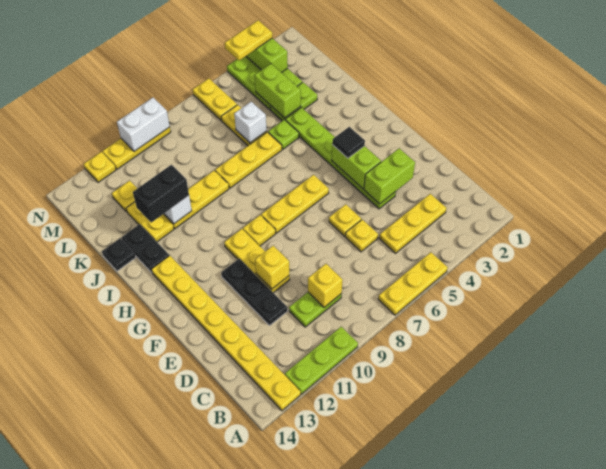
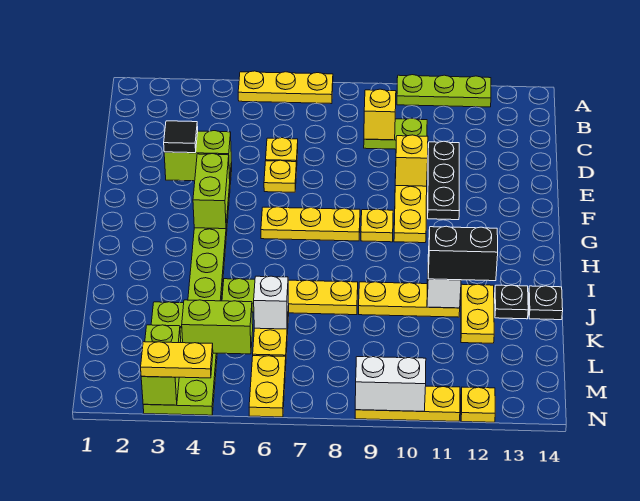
yellow 1x8 plate [151,255,301,411] -> none
yellow 1x3 plate [379,194,446,253] -> none
black 1x1 tile [332,127,365,158] -> black 1x1 tile moved to [164,121,198,153]
black 1x2 plate [121,224,169,272] -> black 1x1 plate [495,285,528,319]
lime 1x2 brick [255,64,301,118] -> lime 1x2 brick turned to [182,300,253,354]
yellow 1x1 plate [112,181,137,212] -> none

